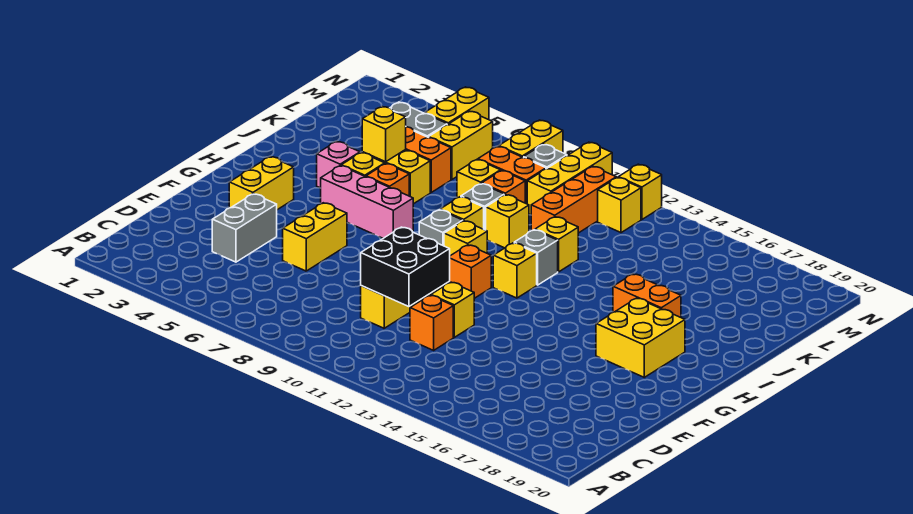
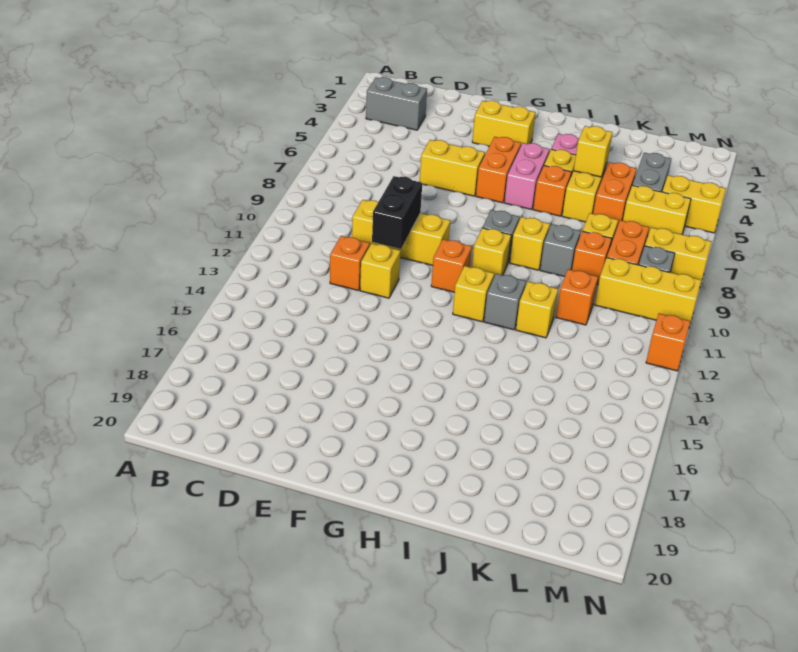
grey 1x2 brick [212,194,277,262] -> grey 1x2 brick moved to [366,77,427,130]
black 2x2 brick [361,227,450,307] -> black 1x2 brick [372,176,422,249]
yellow 2x2 brick [596,298,685,377] -> none
pink 1x3 brick [321,166,413,238] -> pink 1x2 brick [504,143,550,209]
orange 1x2 brick [613,274,681,317] -> orange 1x2 brick moved to [476,137,521,203]
yellow 1x1 brick [486,195,529,248] -> none
orange 1x3 brick [531,166,616,233] -> orange 1x1 brick [556,269,598,325]
yellow 1x1 brick [598,177,641,233] -> none
yellow 1x1 brick [618,164,662,220] -> orange 1x1 brick [646,313,690,371]

